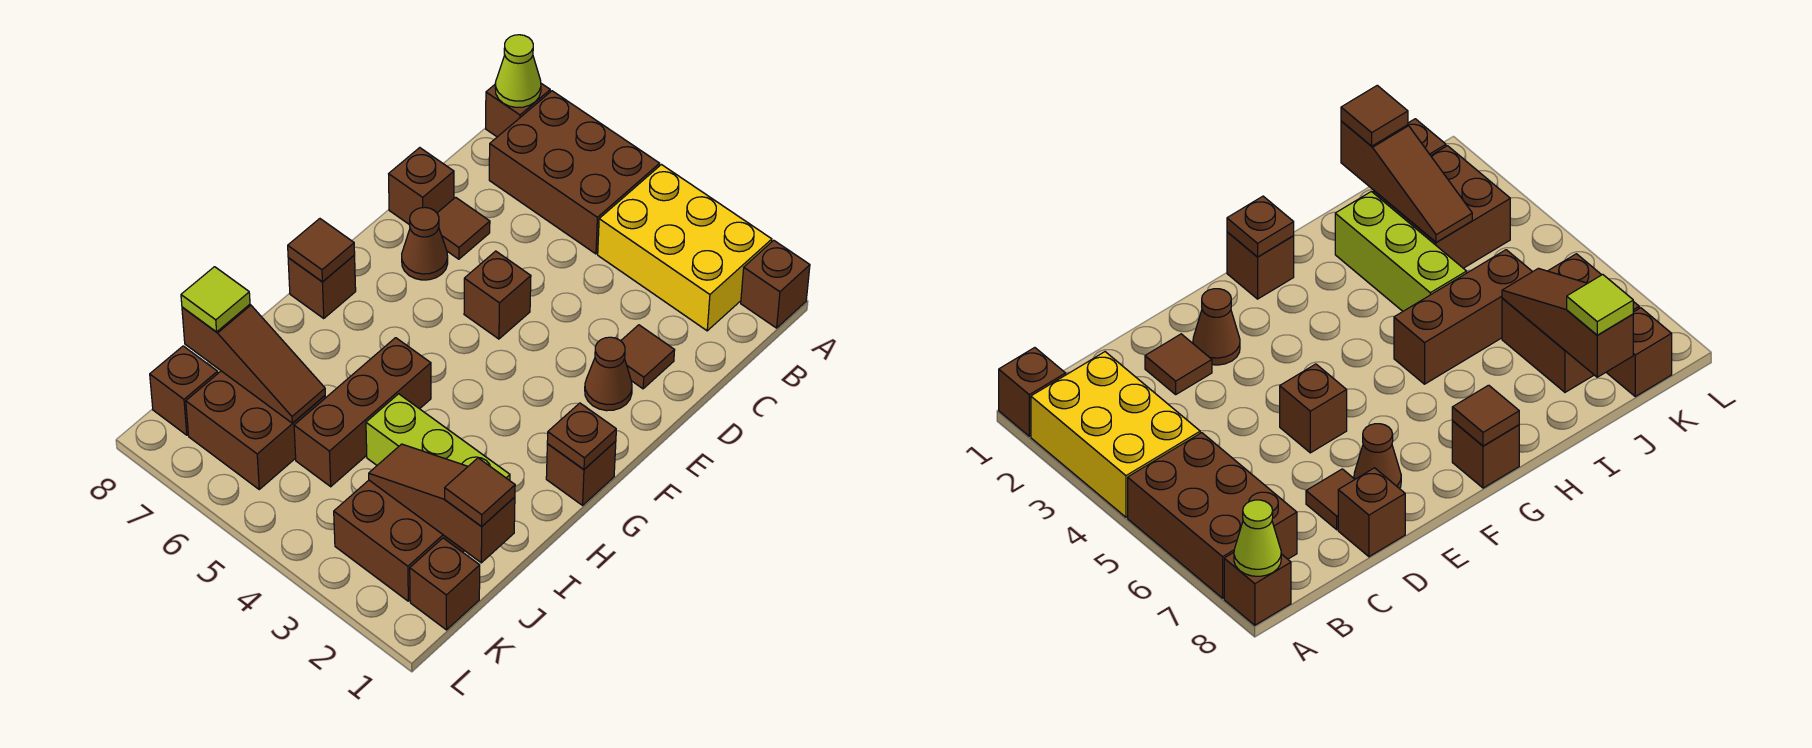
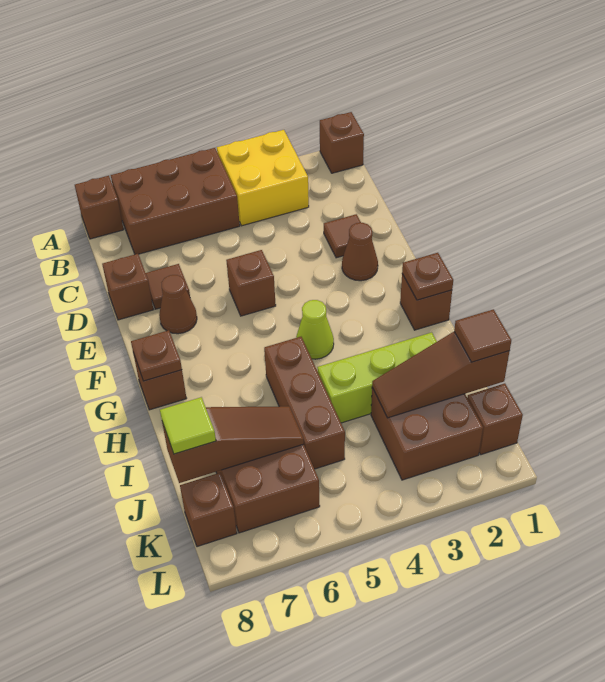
yellow 2x3 brick [598,165,772,331] -> yellow 2x2 brick [217,130,309,226]
lime 1x1 cone [495,35,541,107] -> lime 1x1 cone moved to [296,300,334,359]
brown 1x1 tile [288,219,355,282] -> brown 1x1 plate [131,330,182,381]

